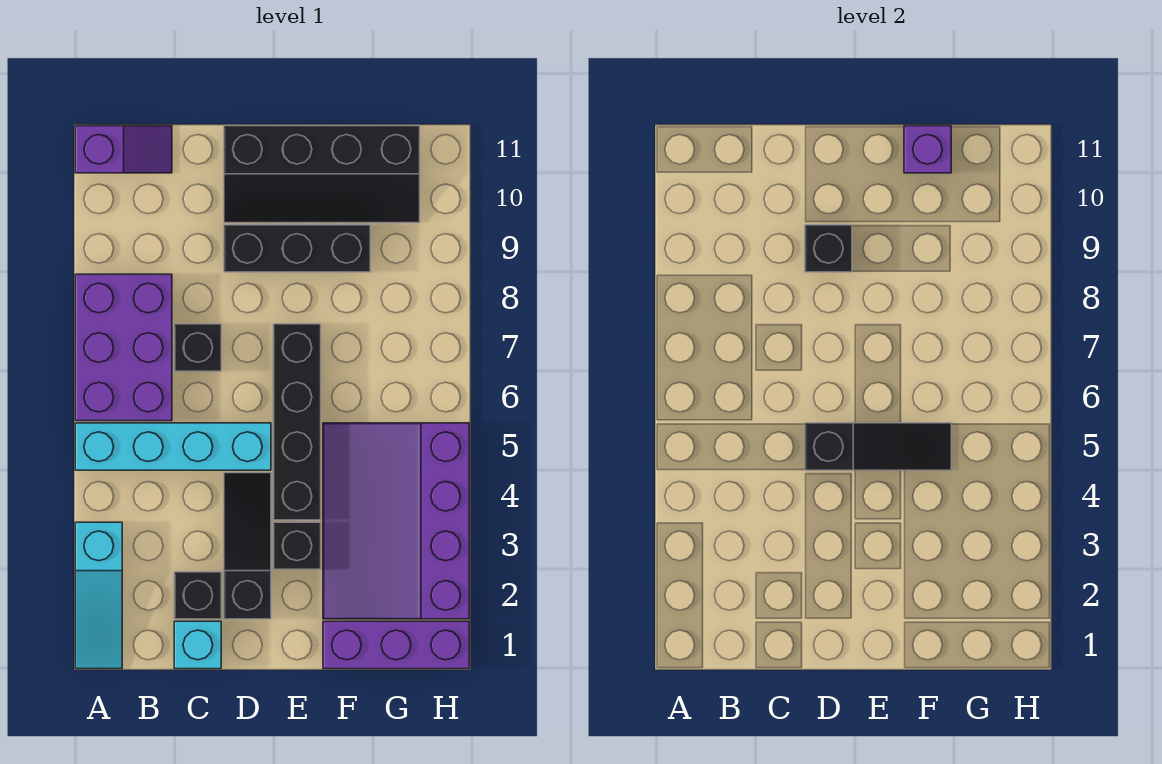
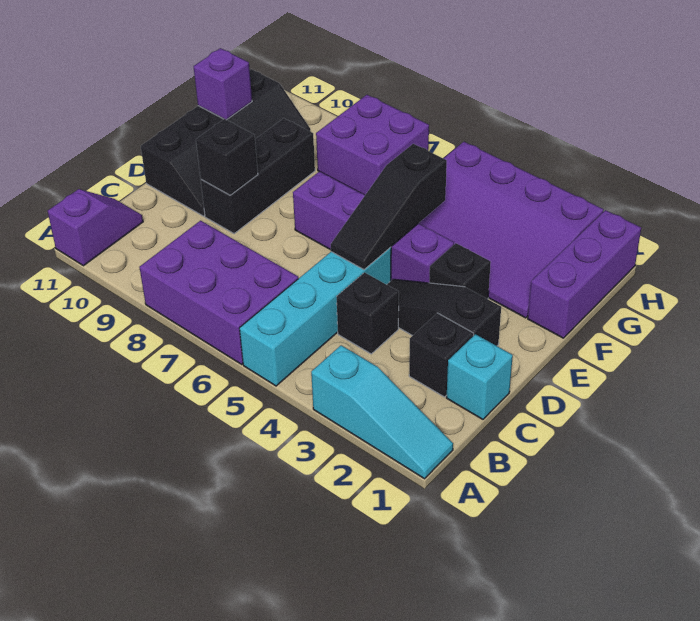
black 1x1 brick [174,324,221,371] -> black 1x1 brick moved to [337,273,399,354]
black 1x3 slope [805,423,951,470] -> black 1x3 slope turned to [331,144,447,270]
black 1x4 brick [273,324,321,520] -> purple 1x4 brick [293,172,454,283]
none -> purple 2x2 brick [316,95,429,195]

